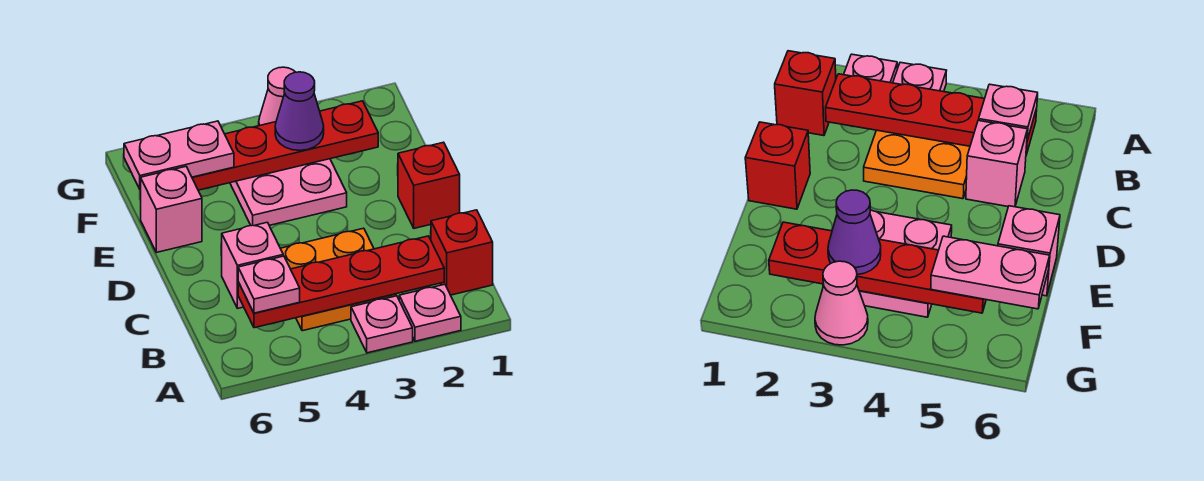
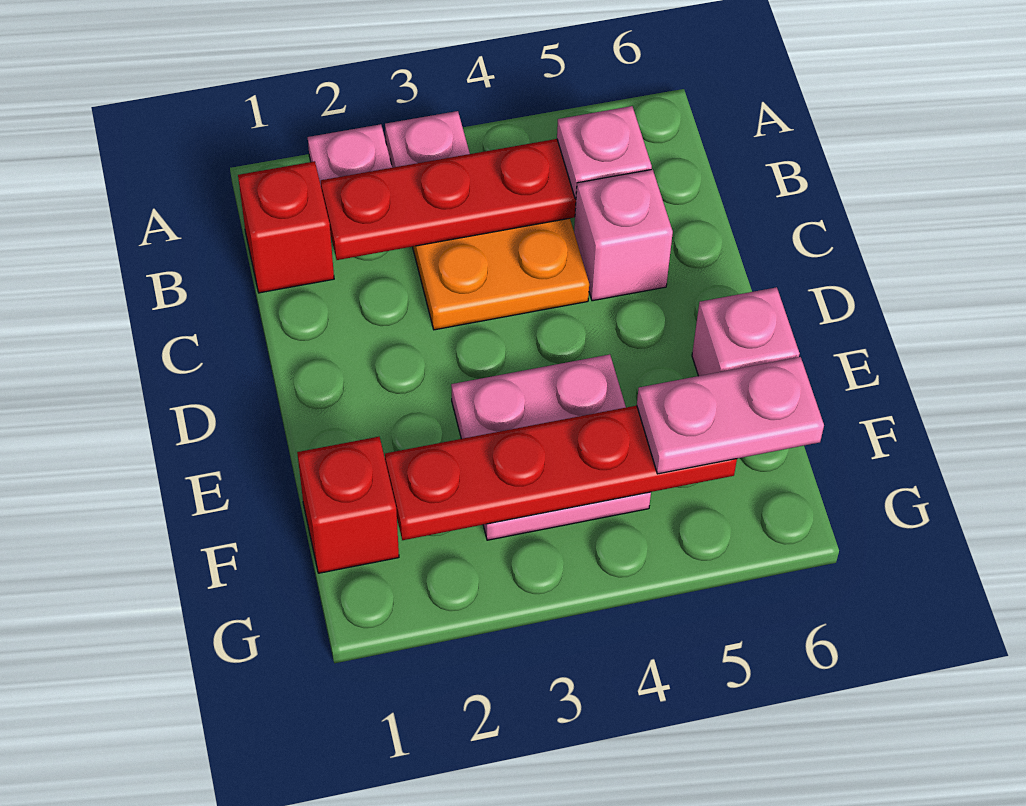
red 1x1 brick [398,142,460,228] -> red 1x1 brick moved to [297,437,399,573]
purple 1x1 cone [275,72,324,150] -> none
pink 1x1 cone [259,67,295,126] -> none

